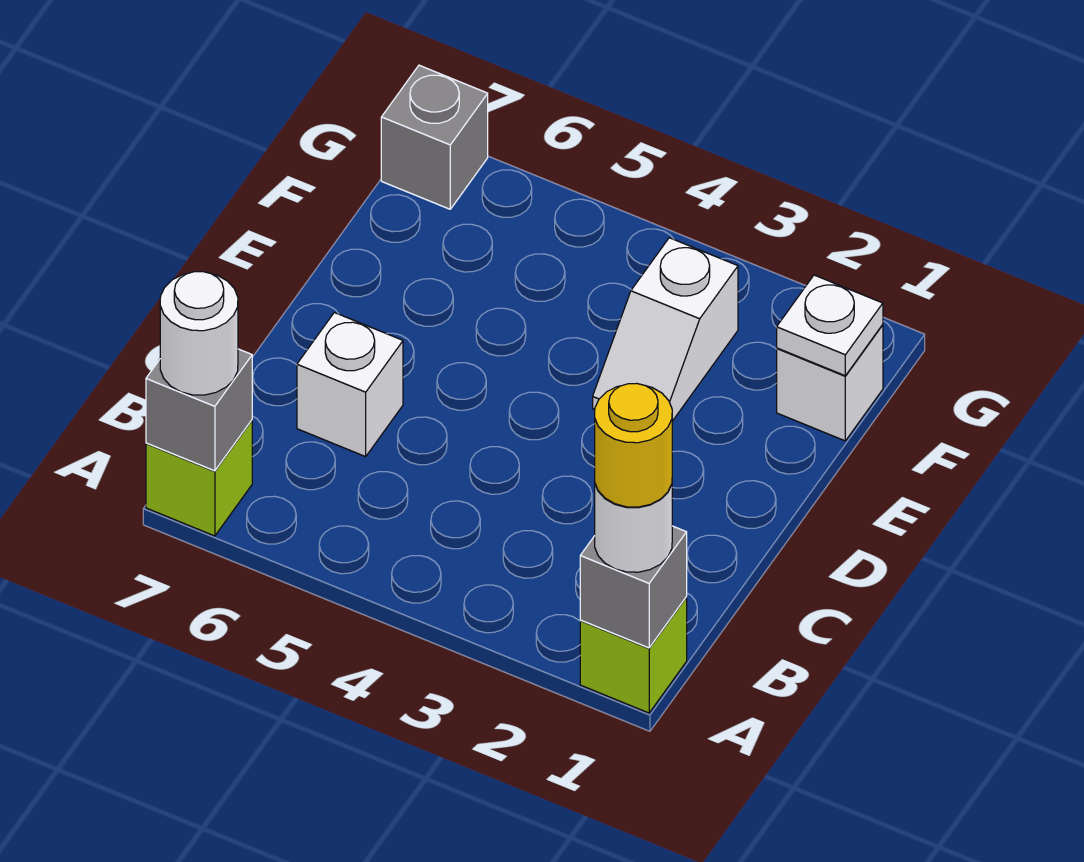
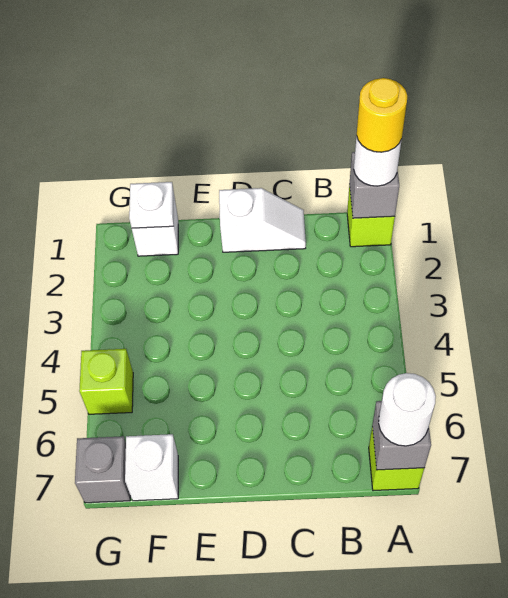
white 1x1 brick [297,312,403,457] -> white 1x1 brick moved to [125,434,178,501]
white 1x2 slope [593,238,738,421] -> white 1x2 slope moved to [219,188,306,252]
none -> lime 1x1 brick [79,349,133,414]

